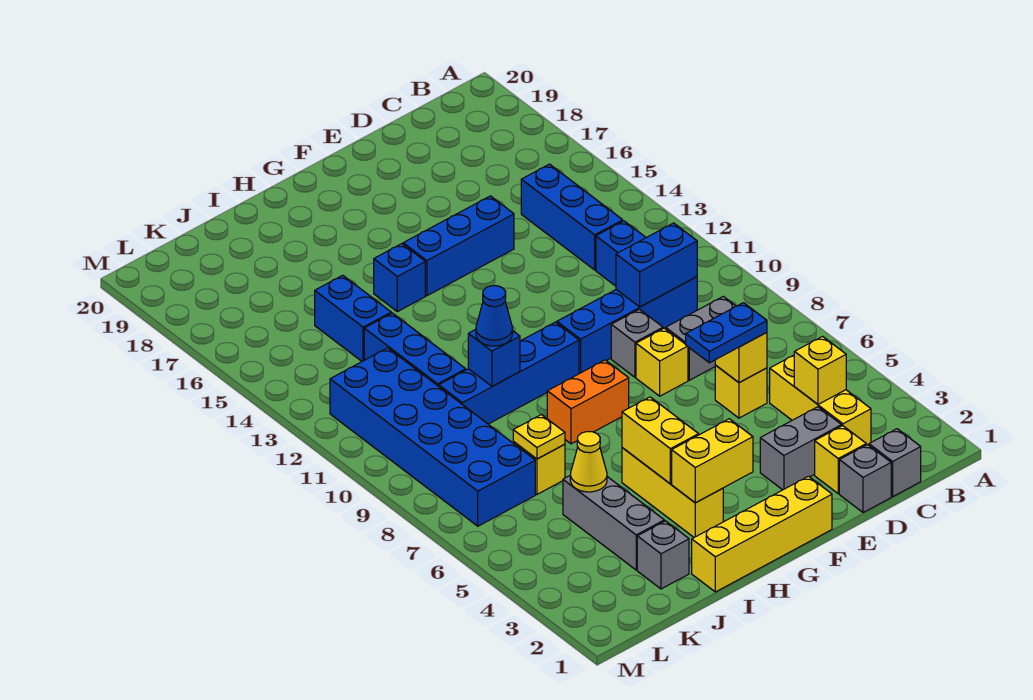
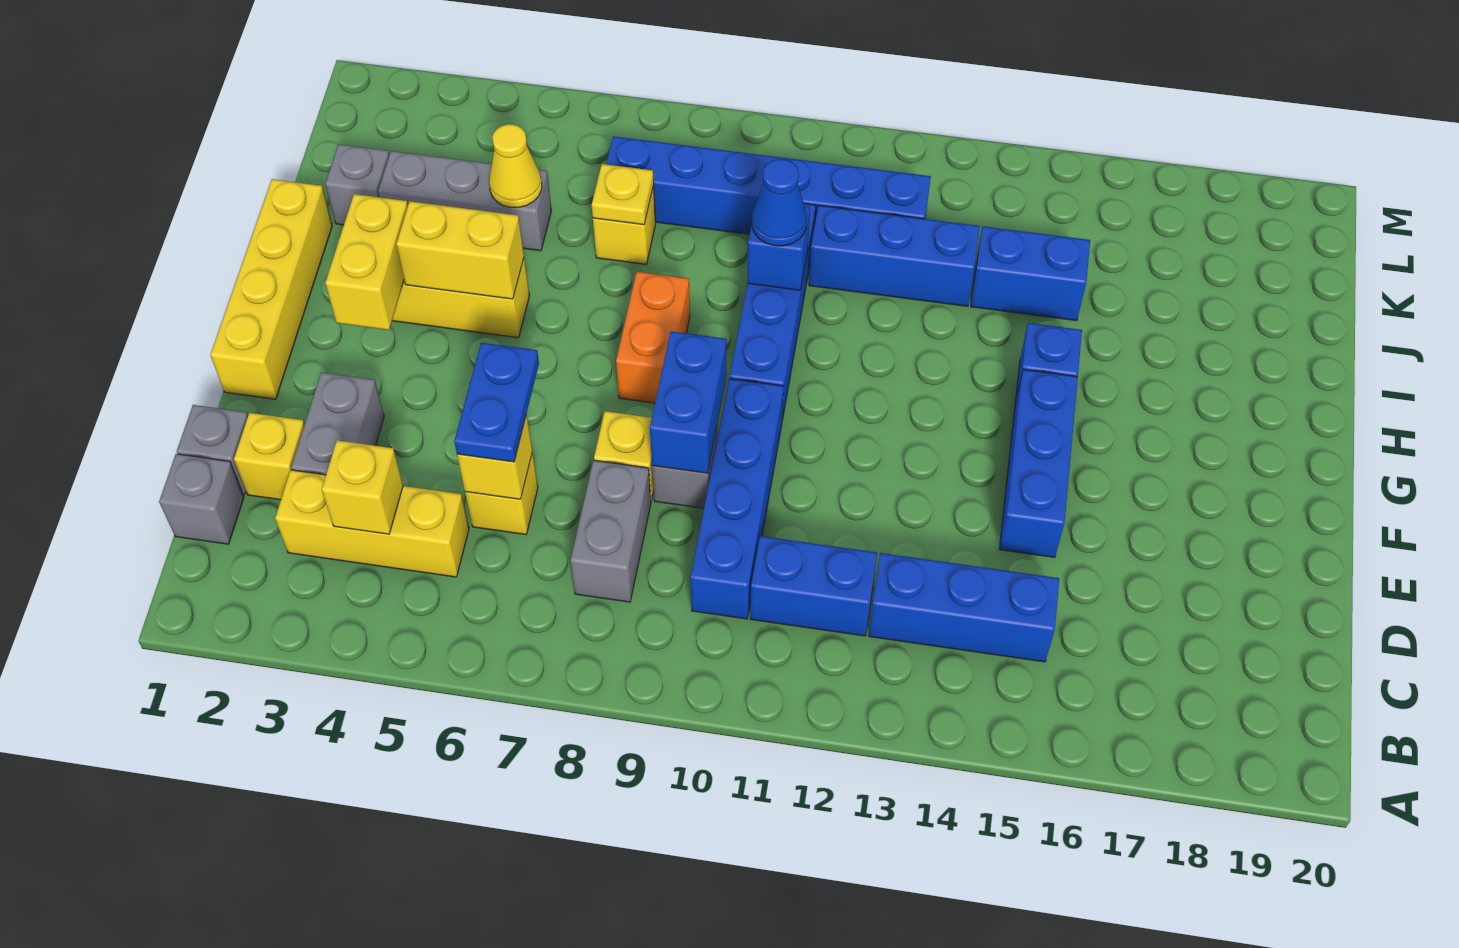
blue 1x2 brick [616,223,697,307] -> blue 1x2 brick moved to [650,331,726,473]
blue 2x6 brick [330,348,535,526] -> blue 1x6 brick [606,136,931,234]

